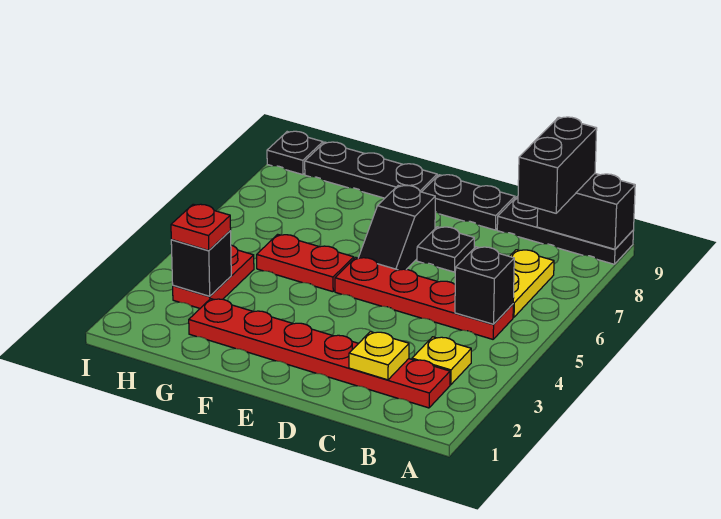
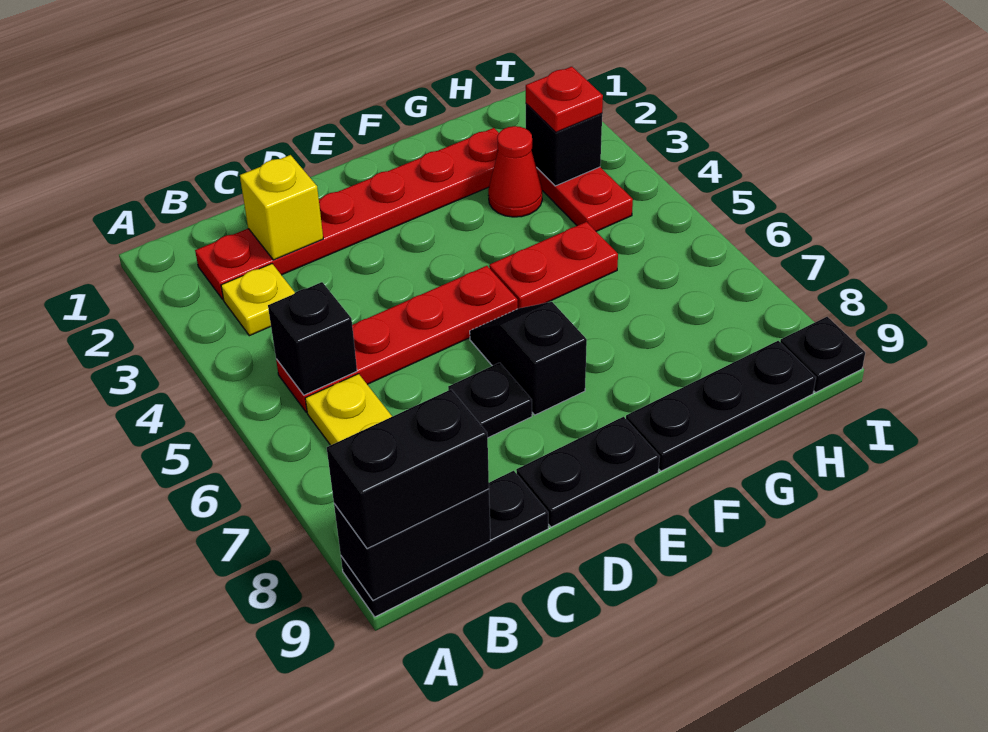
black 1x2 brick [518,117,597,213] -> black 1x2 brick turned to [327,389,489,549]
yellow 1x1 plate [349,332,409,380] -> yellow 1x1 brick [240,155,323,260]
none -> red 1x1 cone [488,126,542,217]

